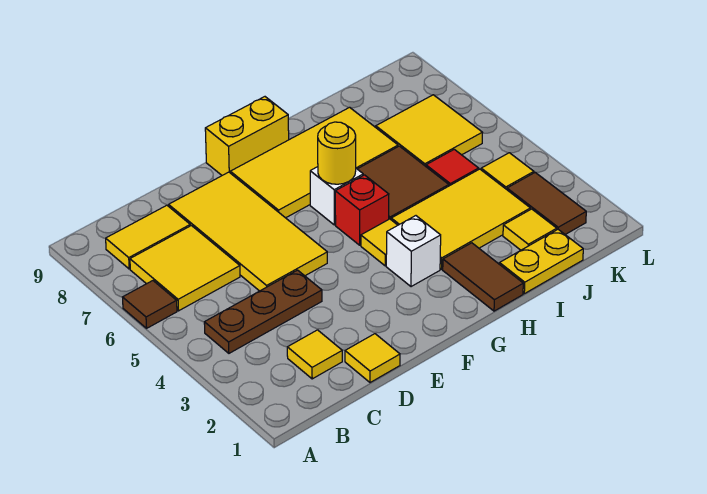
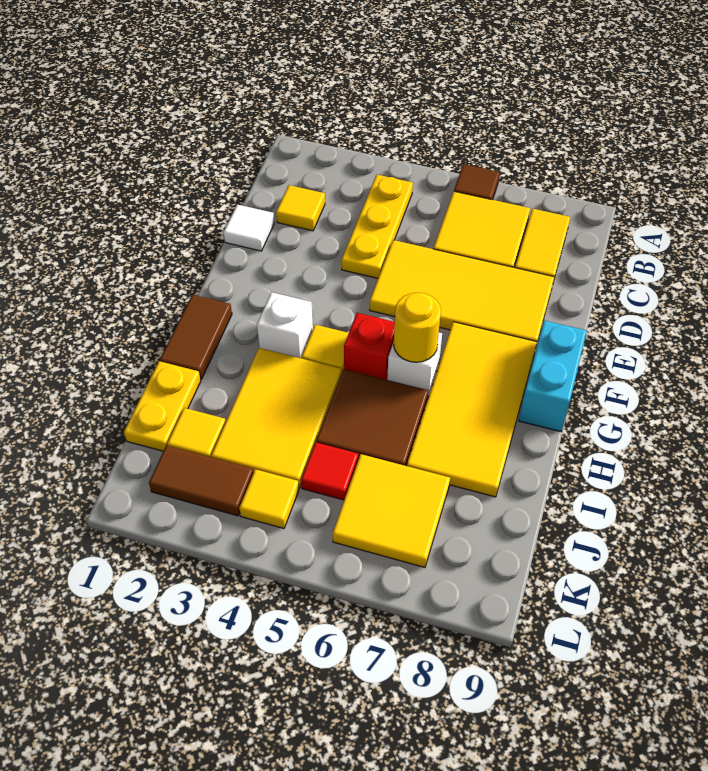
brown 1x3 plate [204,270,322,353] -> yellow 1x3 plate [342,175,413,278]
yellow 1x1 tile [345,334,400,383] -> white 1x1 tile [224,204,274,251]
yellow 1x2 brick [205,97,289,175] -> cyan 1x2 brick [519,320,587,432]
brown 1x2 tile [443,243,523,311] -> brown 1x2 tile turned to [160,295,232,379]

